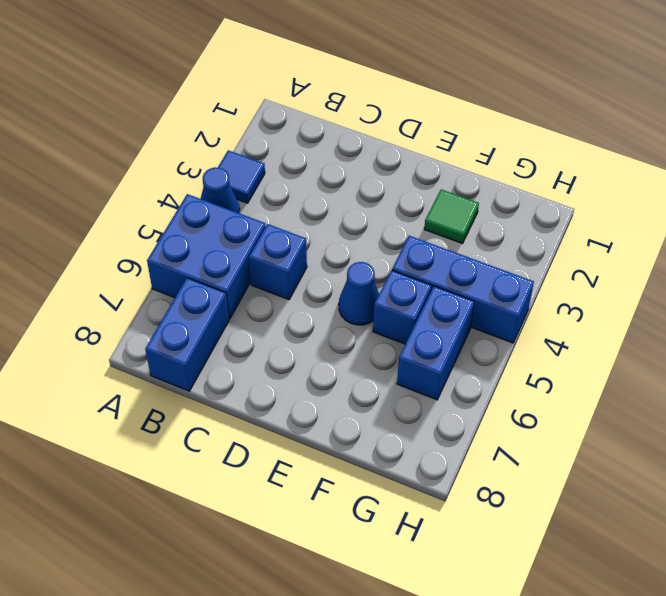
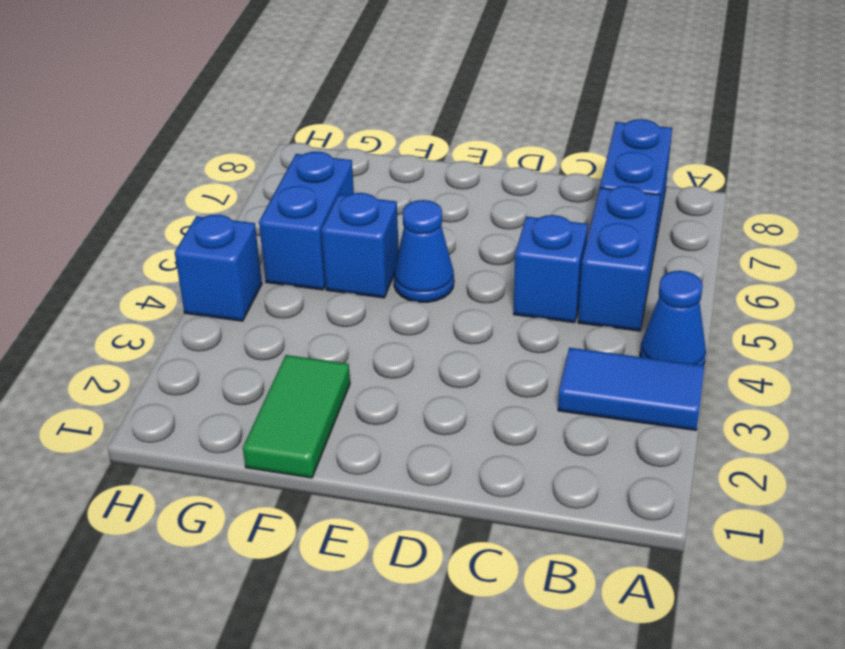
blue 1x1 tile [218,150,265,203] -> blue 1x2 tile [558,348,705,430]
blue 2x2 brick [147,194,266,319] -> blue 1x2 brick [578,186,660,331]
green 1x1 tile [424,189,479,243] -> green 1x2 tile [243,355,350,478]
blue 1x3 brick [392,236,534,343] -> blue 1x1 brick [175,215,262,321]

